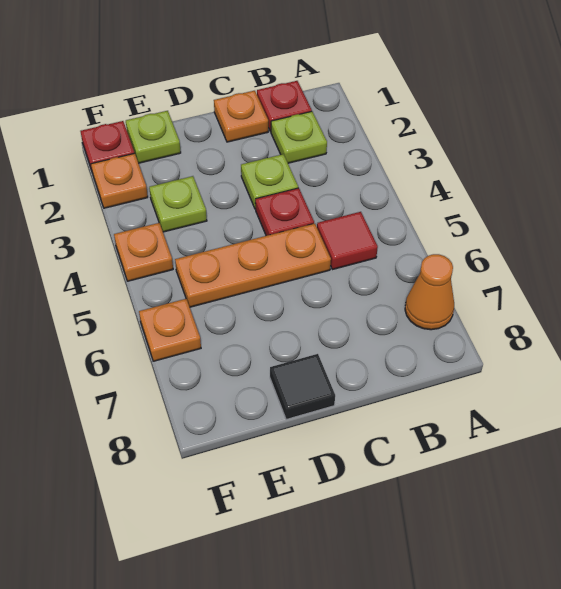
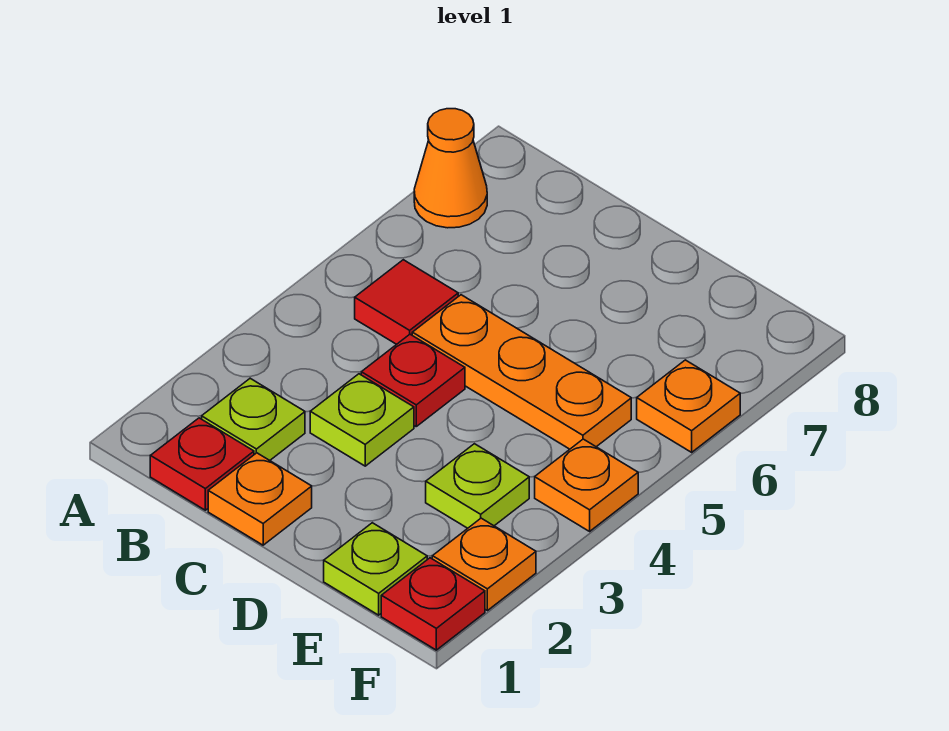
black 1x1 tile [270,354,335,420] -> none

